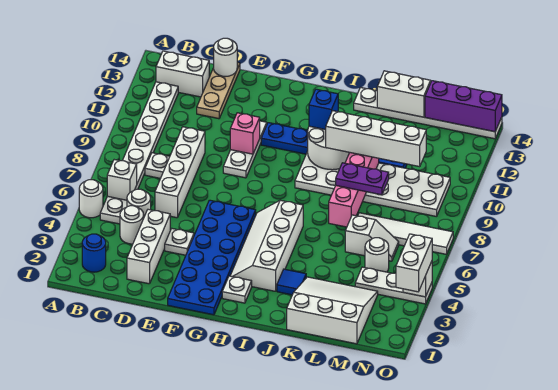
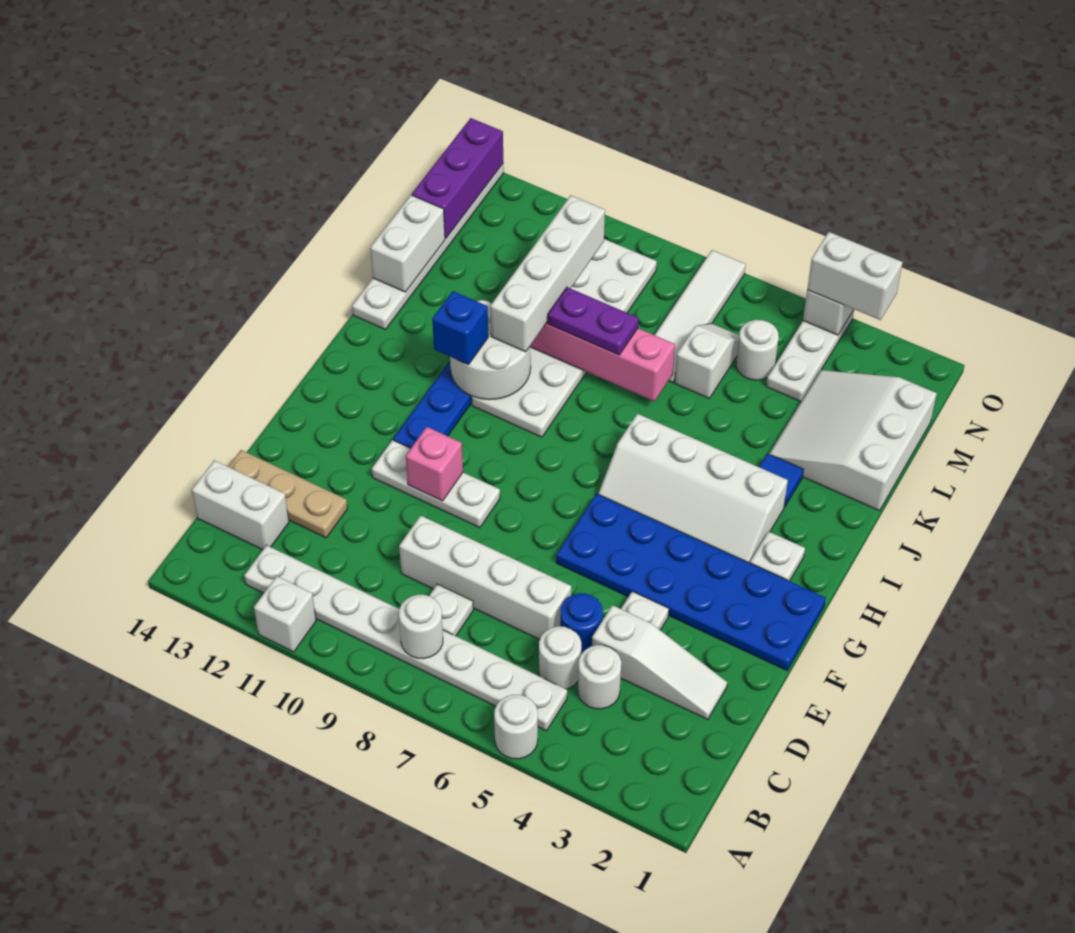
blue 1x1 round brick [82,234,106,272] -> blue 1x1 round brick moved to [560,593,603,654]
white 1x1 brick [107,160,137,200] -> white 1x1 brick moved to [254,576,316,652]
white 1x2 brick [156,51,209,97] -> white 1x2 brick turned to [192,460,289,550]
white 1x3 brick [127,209,170,284] -> white 1x3 slope [592,605,727,720]
white 1x1 round brick [214,38,237,77] -> white 1x1 round brick moved to [399,595,443,659]
purple 1x2 plate [336,163,389,195] -> purple 1x2 plate turned to [548,287,638,355]

